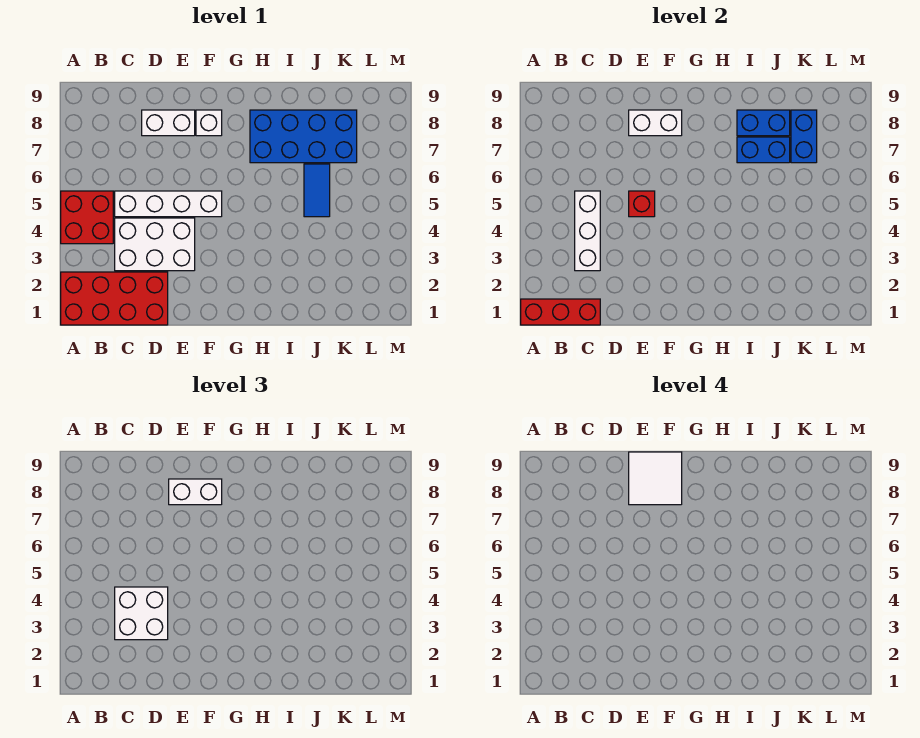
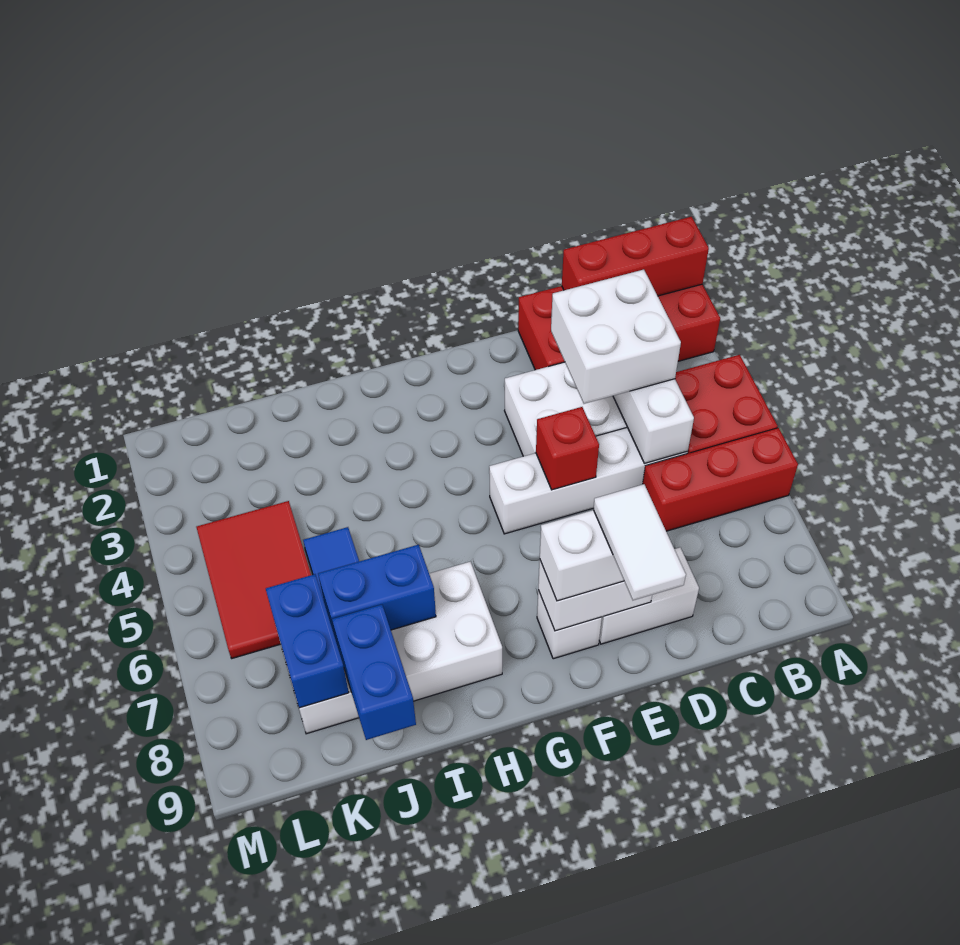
none -> red 1x3 brick [643,428,798,531]
white 2x2 tile [629,452,682,505] -> white 1x2 tile [593,484,686,600]
blue 2x4 brick [250,110,357,163] -> white 2x4 brick [278,562,502,734]
blue 1x2 brick [737,110,790,136] -> blue 1x2 brick turned to [332,605,416,740]
none -> red 2x3 tile [196,501,311,658]

